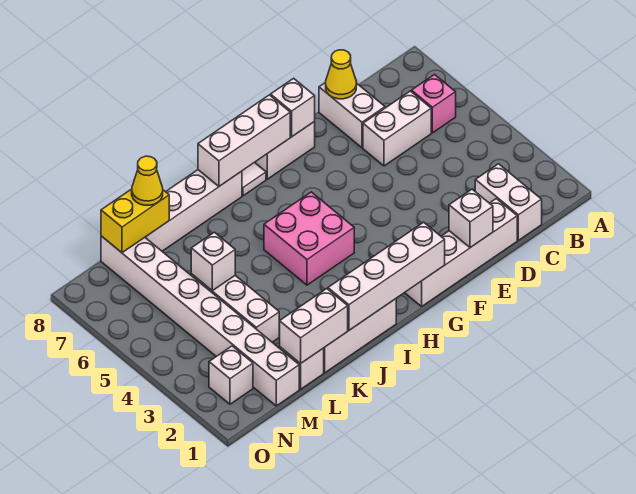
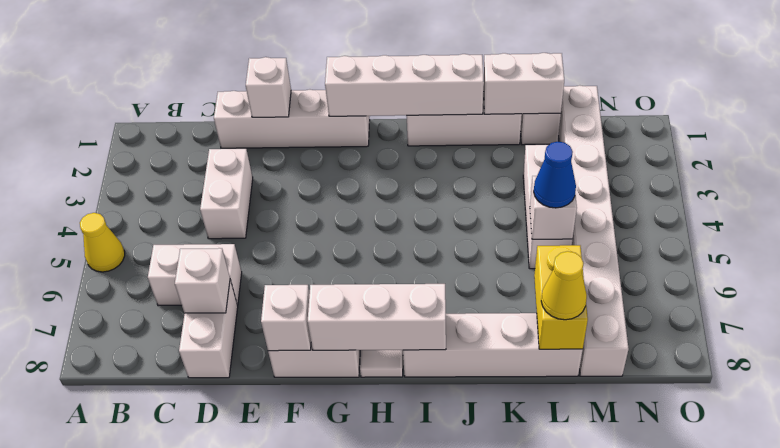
pink 1x1 brick [412,75,456,133] -> none
white 1x2 brick [475,164,542,240] -> white 1x2 brick moved to [200,149,253,239]
yellow 1x1 cone [326,50,357,99] -> yellow 1x1 cone moved to [80,213,125,272]
pink 2x2 brick [264,192,354,285] -> none
none -> blue 1x1 cone [534,142,576,208]
yellow 1x2 brick [101,189,169,253] -> yellow 1x2 brick turned to [534,245,588,349]
white 1x1 brick [209,346,253,404] -> white 1x1 brick moved to [175,248,230,313]

